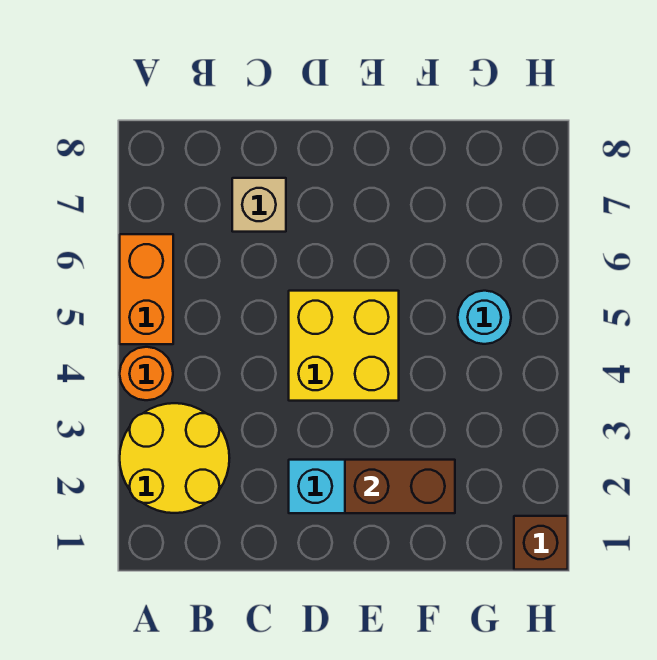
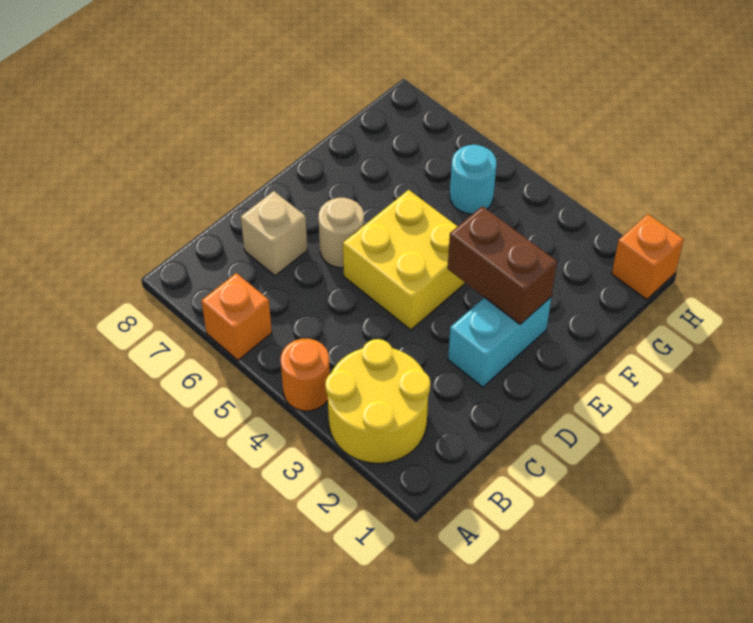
orange 1x2 brick [120,234,173,344] -> orange 1x1 brick [202,273,272,360]
none -> tan 1x1 round brick [319,198,364,268]
brown 1x2 brick [345,460,455,513] -> brown 1x2 brick turned to [448,206,557,324]
brown 1x1 brick [514,516,568,570] -> orange 1x1 brick [612,214,684,299]

